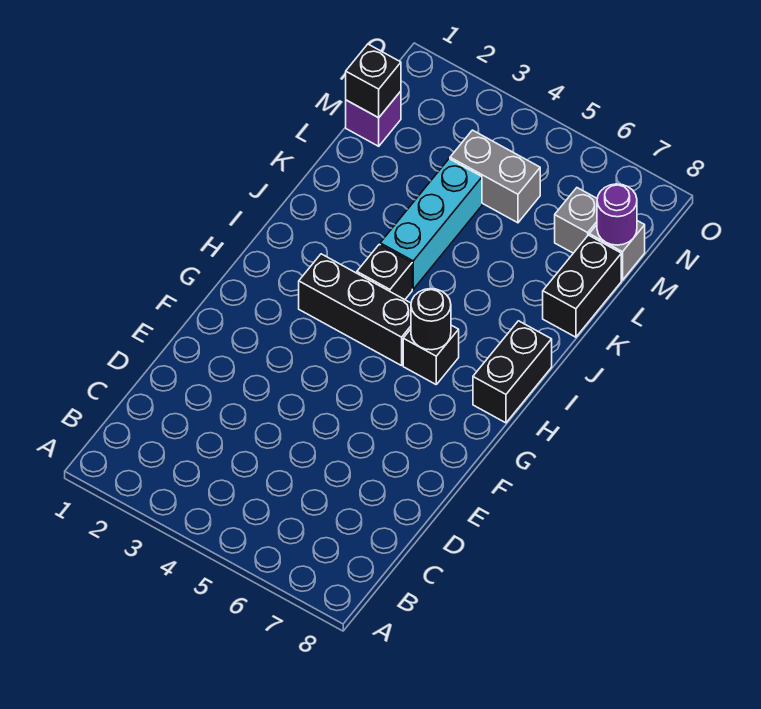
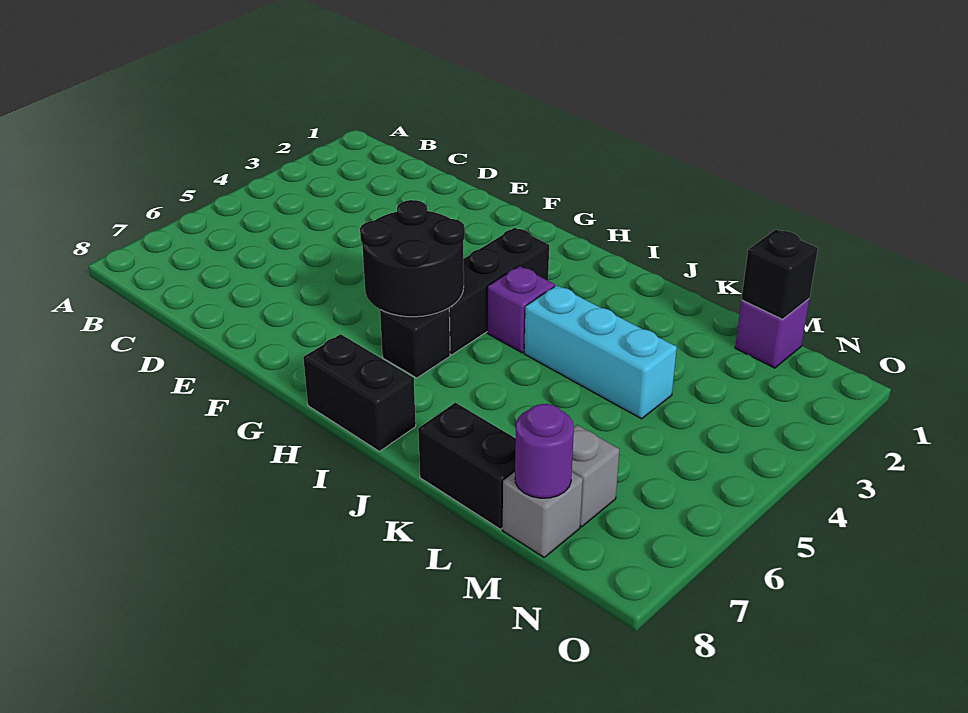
black 1x1 round brick [411,289,451,350] -> black 2x2 round brick [360,200,465,317]
black 1x1 brick [357,244,412,300] -> purple 1x1 brick [487,266,555,353]
grey 1x2 brick [450,130,540,223] -> none

